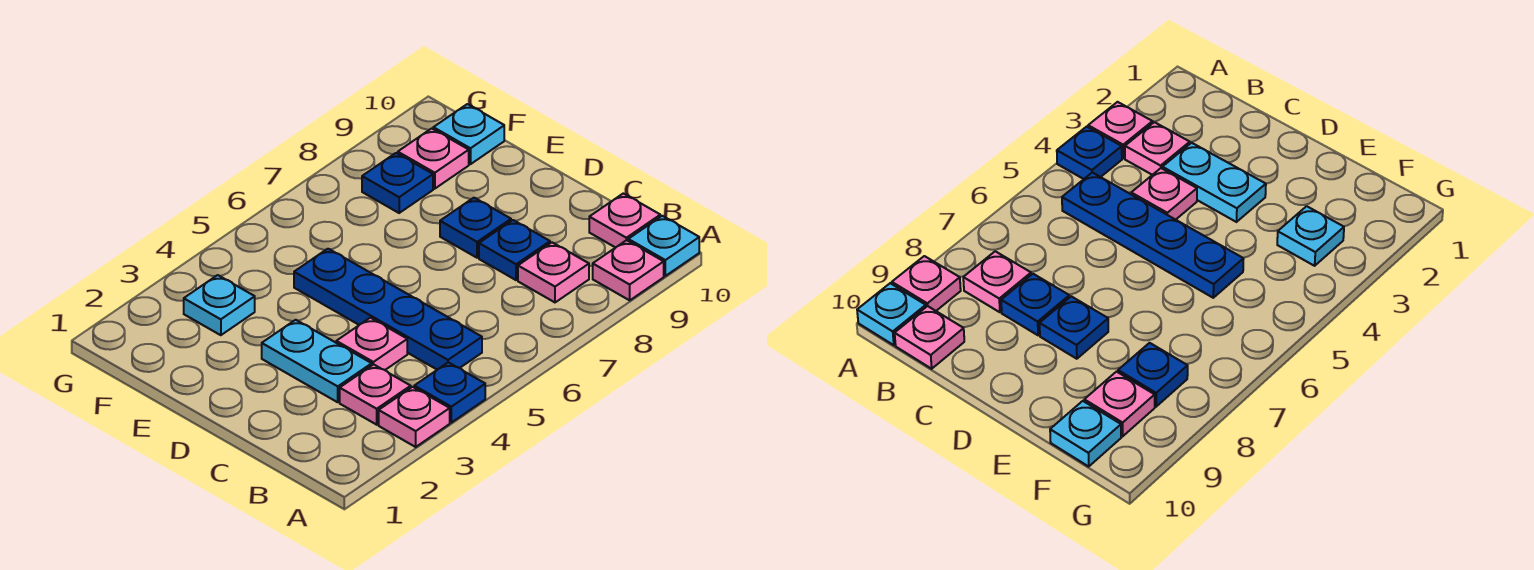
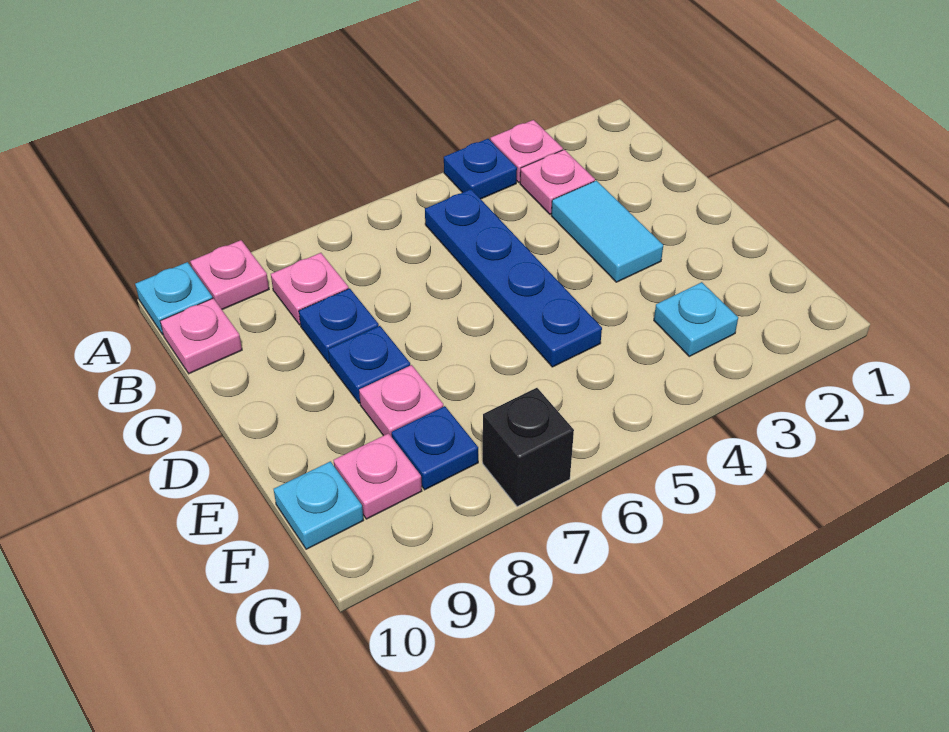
cyan 1x2 plate [262,320,372,402] -> cyan 1x2 tile [551,180,663,282]
pink 1x1 plate [336,318,407,370] -> pink 1x1 plate moved to [359,365,443,437]
none -> black 1x1 brick [483,388,574,506]

